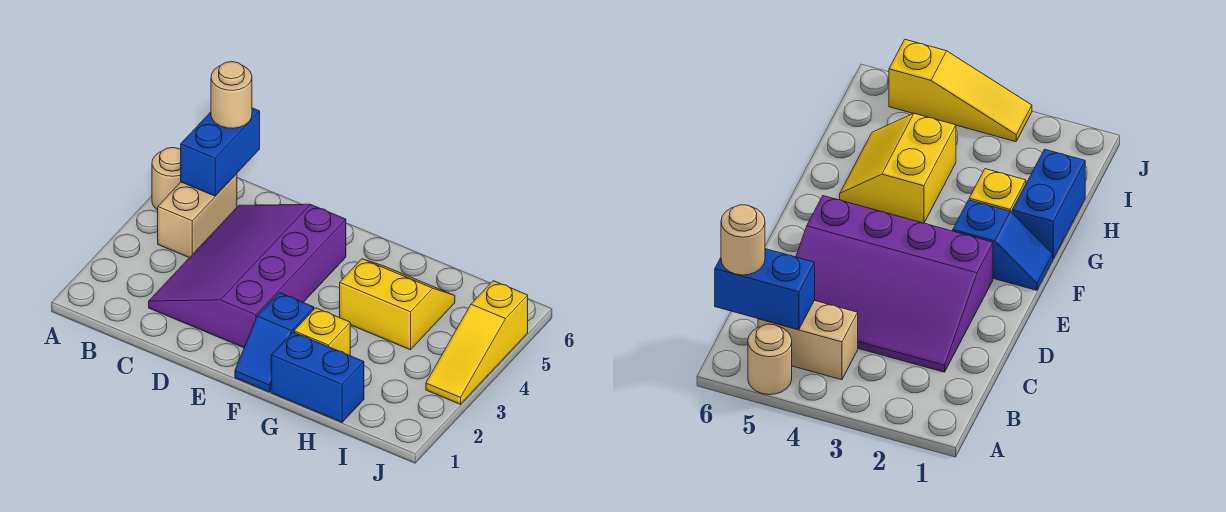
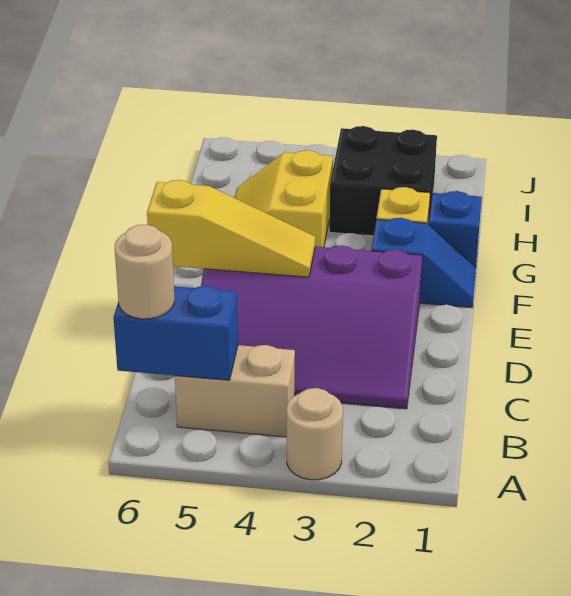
tan 1x1 round brick [152,148,181,210] -> tan 1x1 round brick moved to [287,388,343,480]
blue 1x2 brick [271,332,364,422] -> blue 1x1 brick [429,191,482,267]
none -> black 2x2 brick [329,126,437,236]
yellow 1x3 slope [426,281,528,404] -> yellow 1x3 slope moved to [147,180,315,277]

